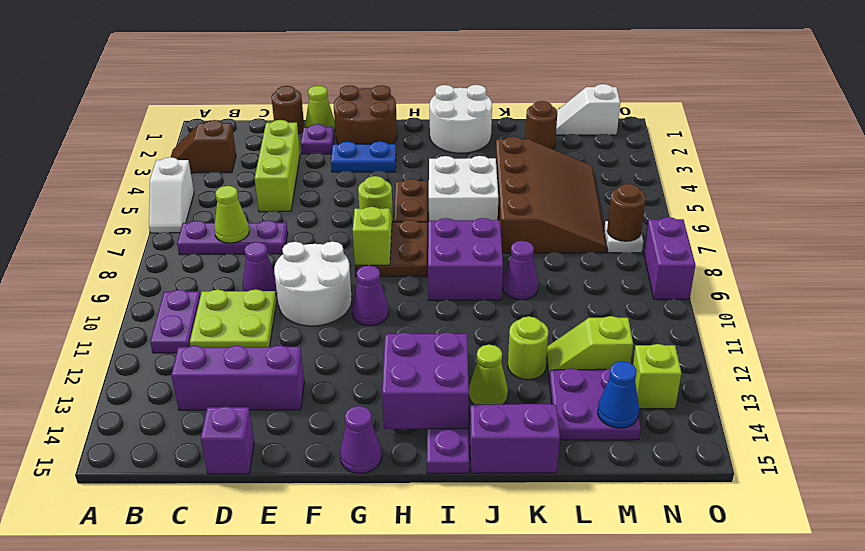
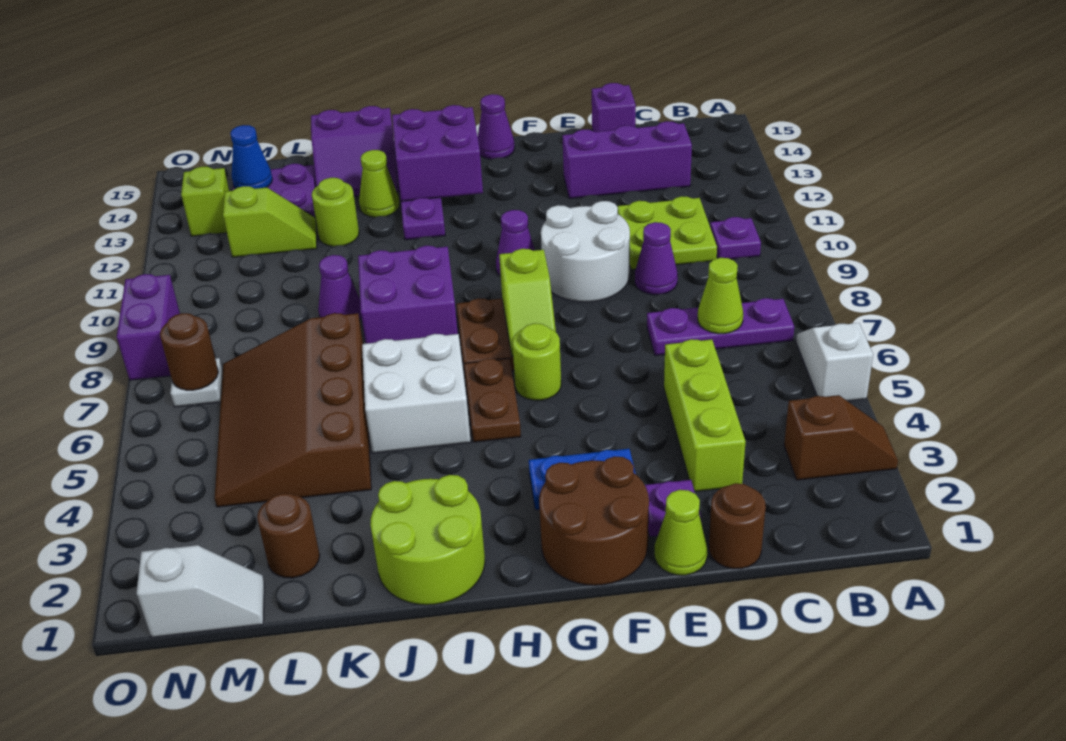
purple 1x2 plate [150,290,201,353] -> purple 1x1 plate [710,217,761,259]
white 2x2 round brick [430,85,492,153] -> lime 2x2 round brick [370,475,485,605]

